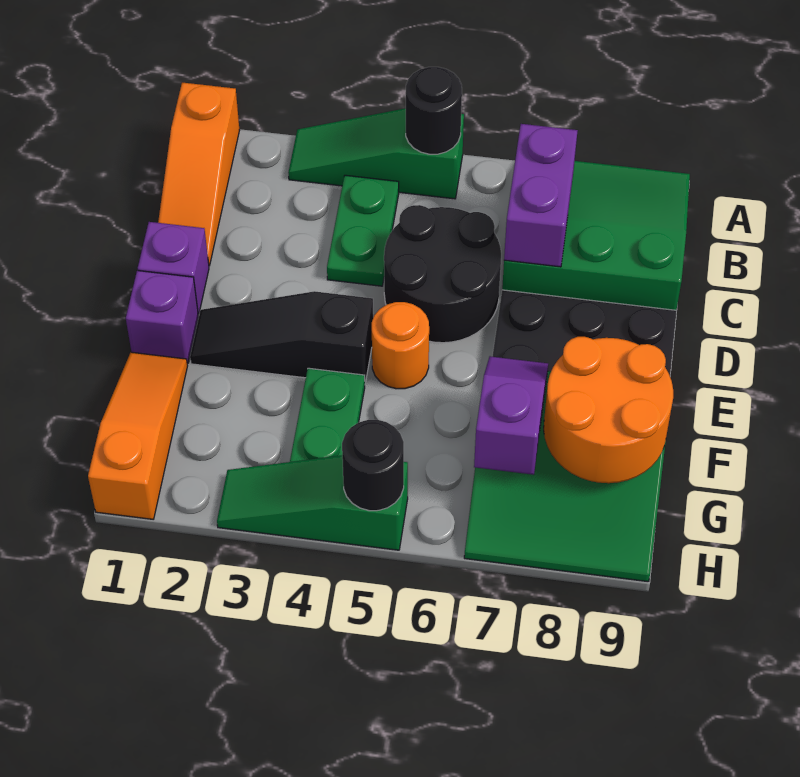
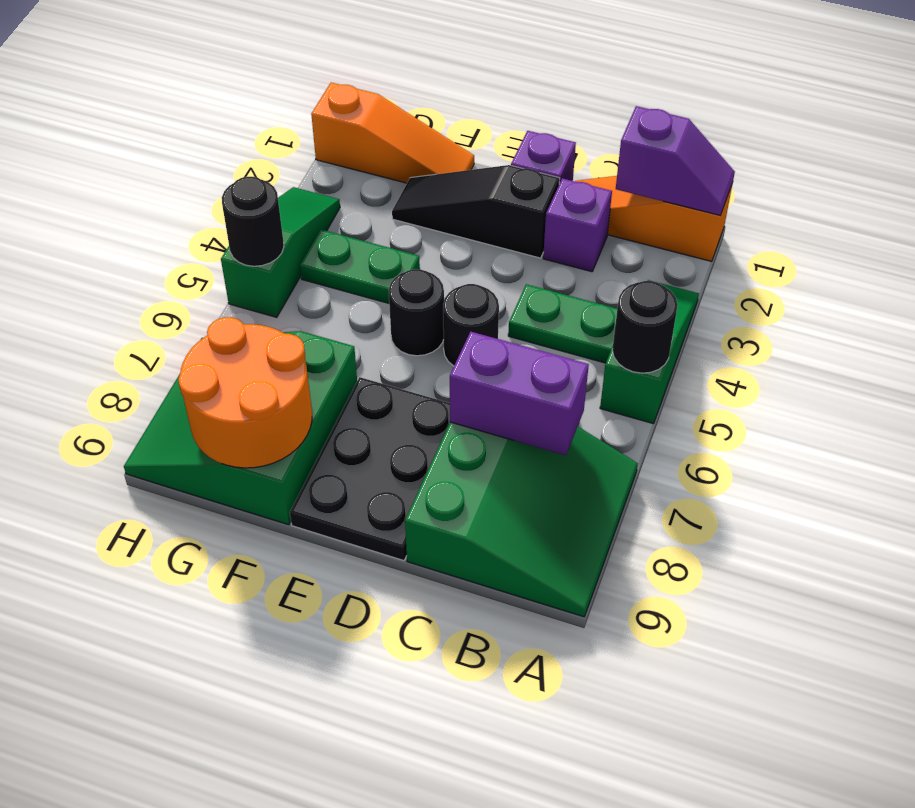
black 2x2 round brick [384,205,501,343] -> black 1x1 round brick [443,284,499,366]
purple 1x1 brick [126,271,198,364] -> purple 1x1 brick moved to [543,178,612,272]
black 1x3 slope [190,291,373,383] -> black 1x3 slope turned to [392,165,560,258]
orange 1x1 round brick [372,302,429,389] -> black 1x1 round brick [389,269,444,356]
purple 1x2 slope [474,356,548,475] -> purple 1x2 slope moved to [616,106,735,215]

